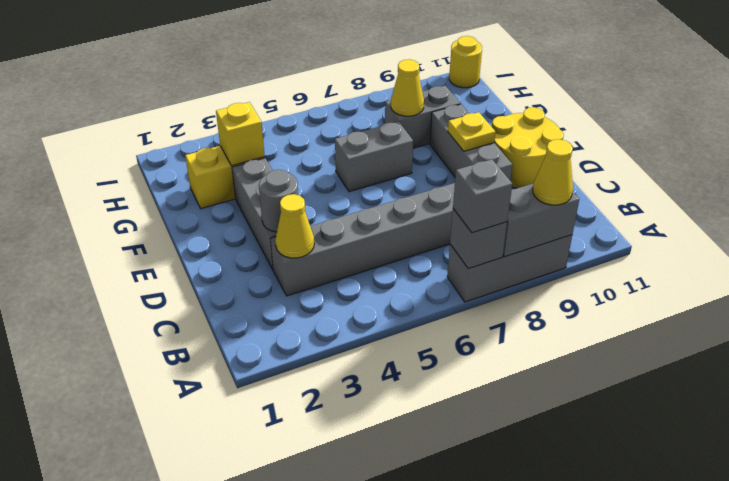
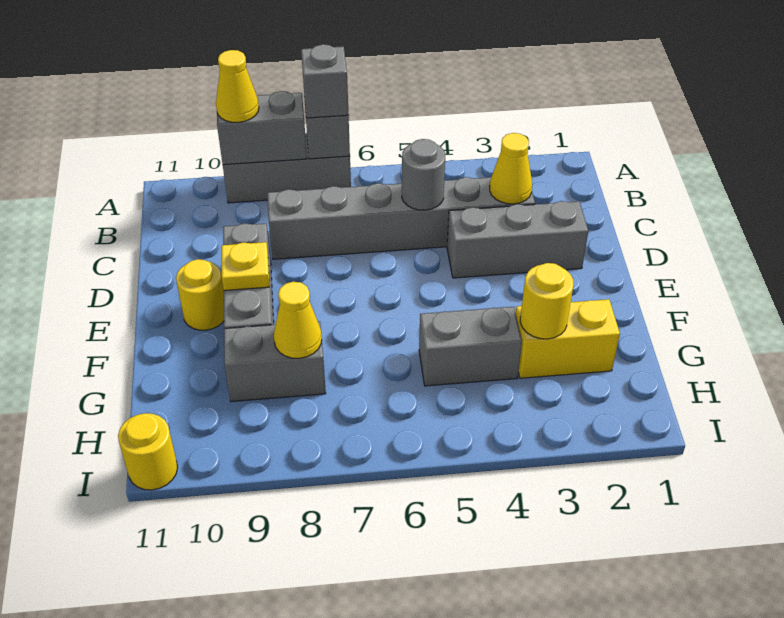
grey 1x3 brick [232,158,277,269] -> grey 1x3 brick turned to [447,201,588,278]
grey 1x1 round brick [259,170,298,232] -> grey 1x1 round brick moved to [402,139,445,210]
yellow 2x2 round brick [492,107,564,188] -> yellow 1x1 round brick [176,259,224,330]
grey 1x2 brick [335,121,413,192] -> grey 1x2 brick moved to [419,307,522,386]
yellow 1x1 brick [216,102,265,166] -> yellow 1x1 round brick [520,263,574,339]

